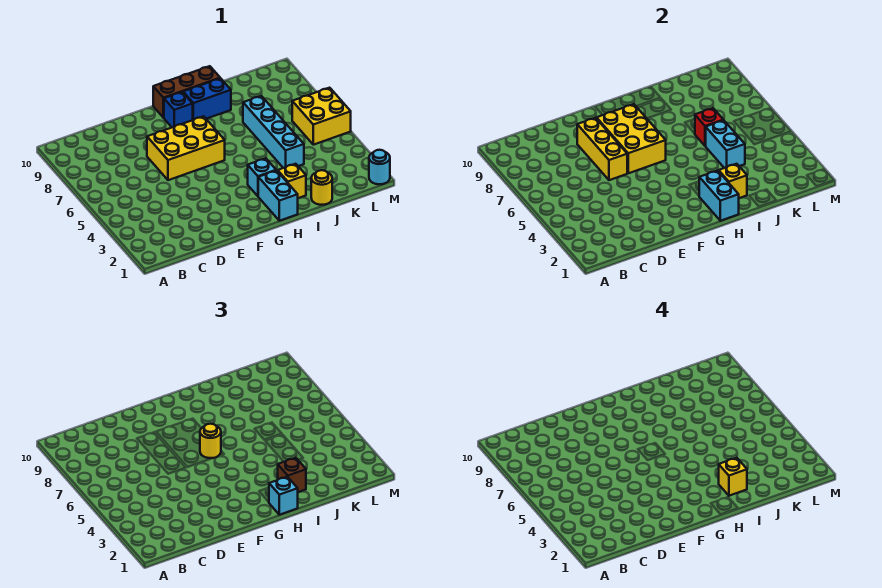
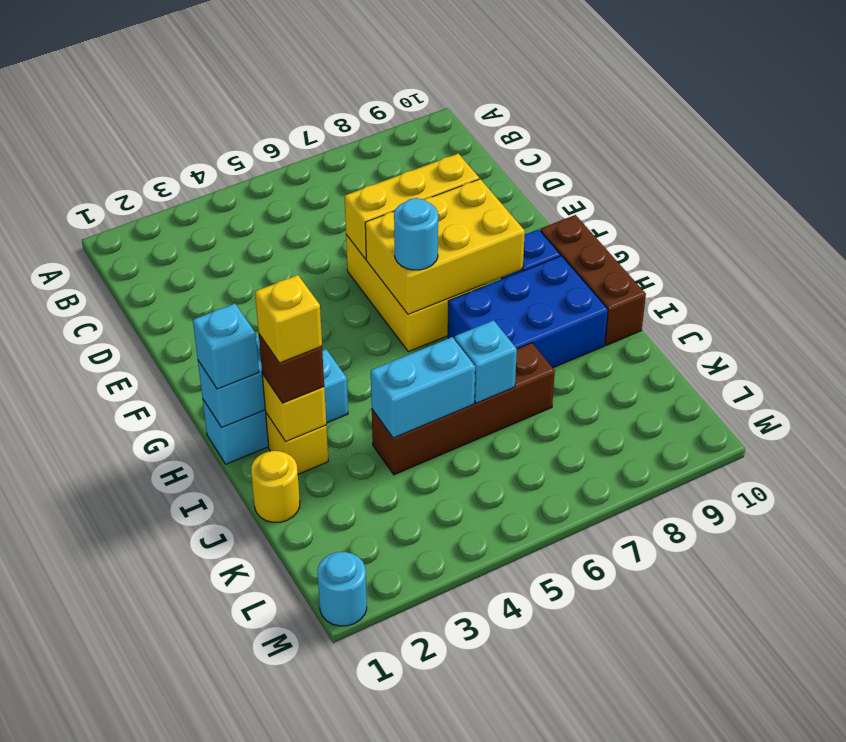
yellow 1x1 round brick [200,424,221,458] -> cyan 1x1 round brick [394,198,438,270]
blue 1x2 brick [183,78,231,120] -> blue 2x3 brick [448,256,608,368]
cyan 1x4 brick [243,96,304,168] -> brown 1x4 brick [372,343,555,475]
red 1x1 brick [695,108,723,146] -> cyan 1x1 brick [455,320,517,403]
yellow 2x2 brick [292,88,351,145] -> none

